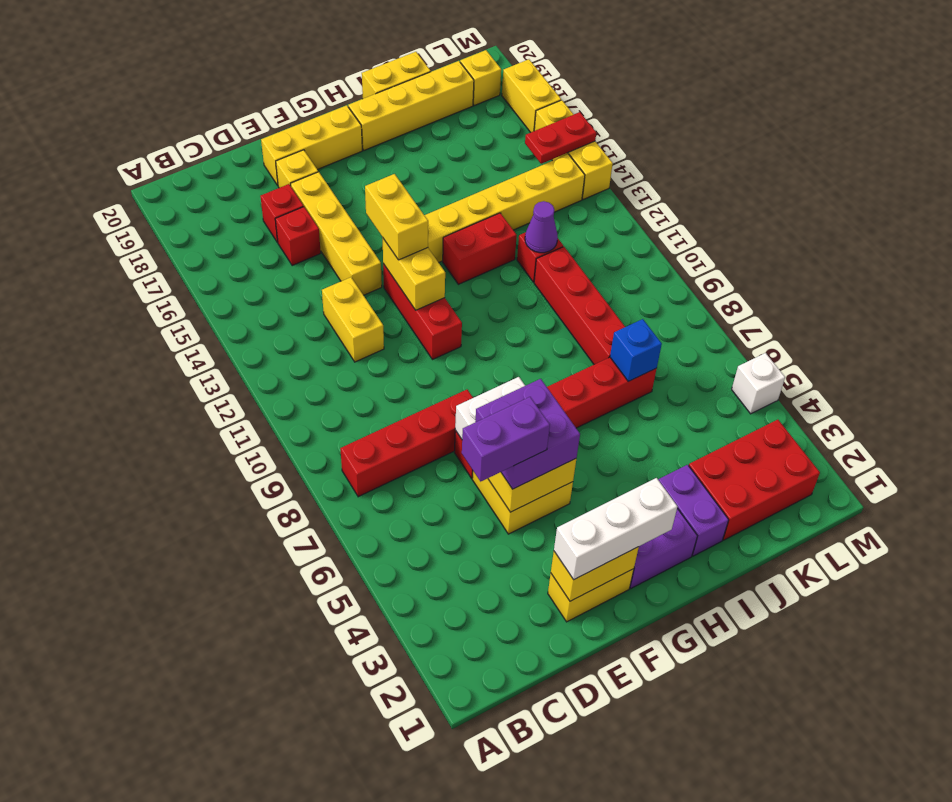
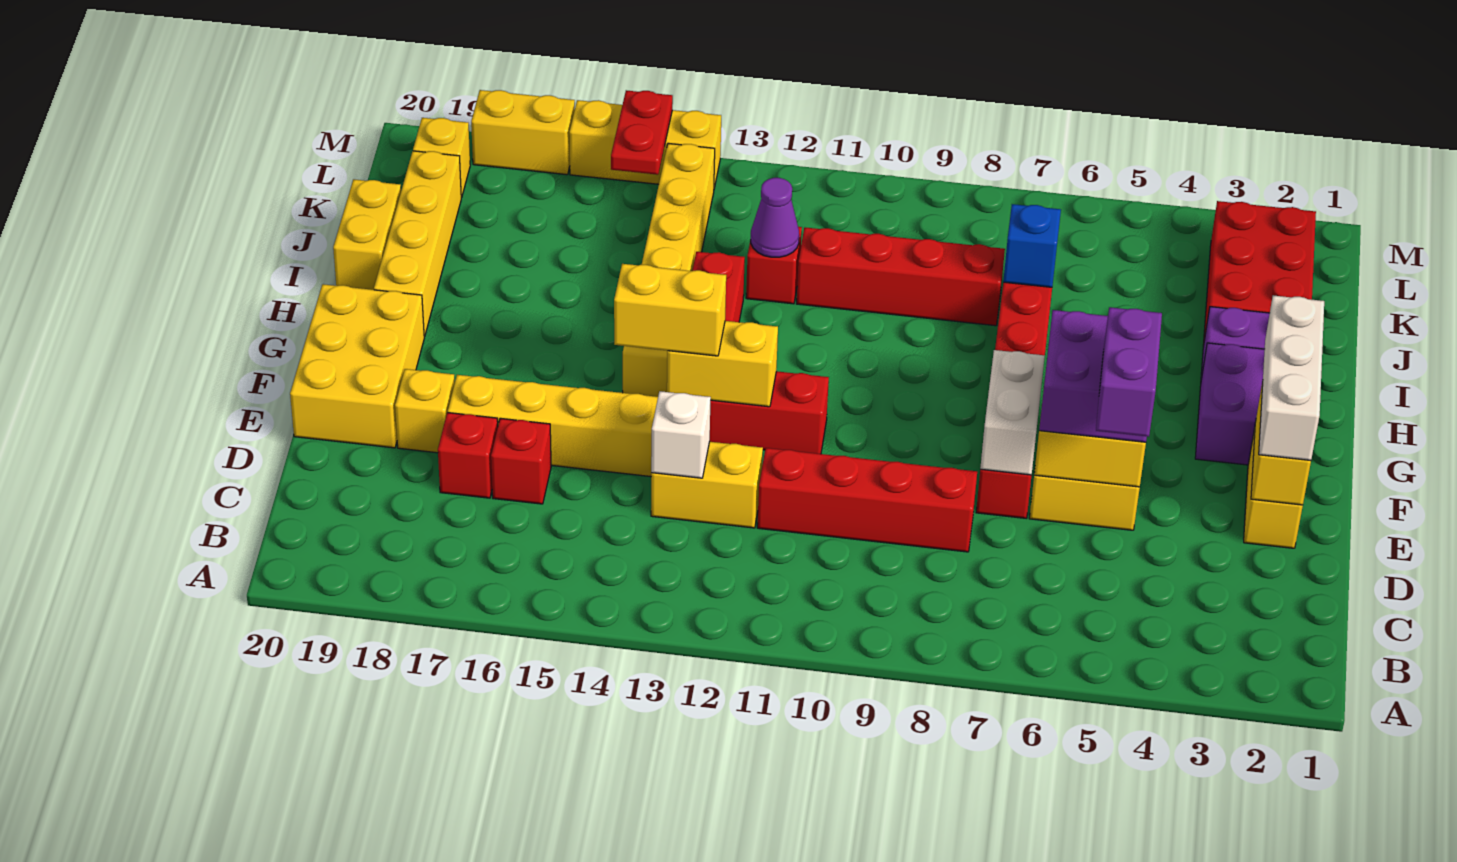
red 1x4 brick [340,390,473,497] -> red 1x4 brick turned to [757,448,977,552]
yellow 1x3 brick [261,105,362,185] -> yellow 2x3 brick [290,284,425,448]
white 1x1 brick [732,353,785,414] -> white 1x1 brick moved to [651,391,711,478]

